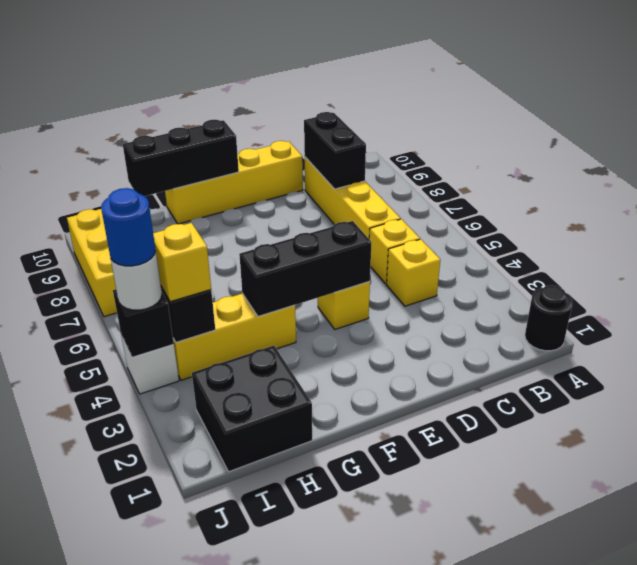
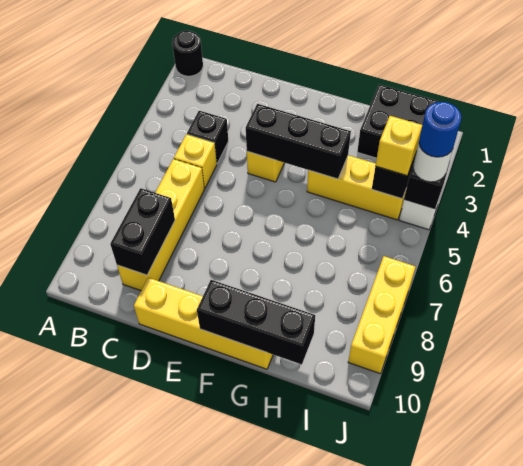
yellow 1x1 brick [387,239,440,306] -> black 1x1 brick [187,111,228,163]

